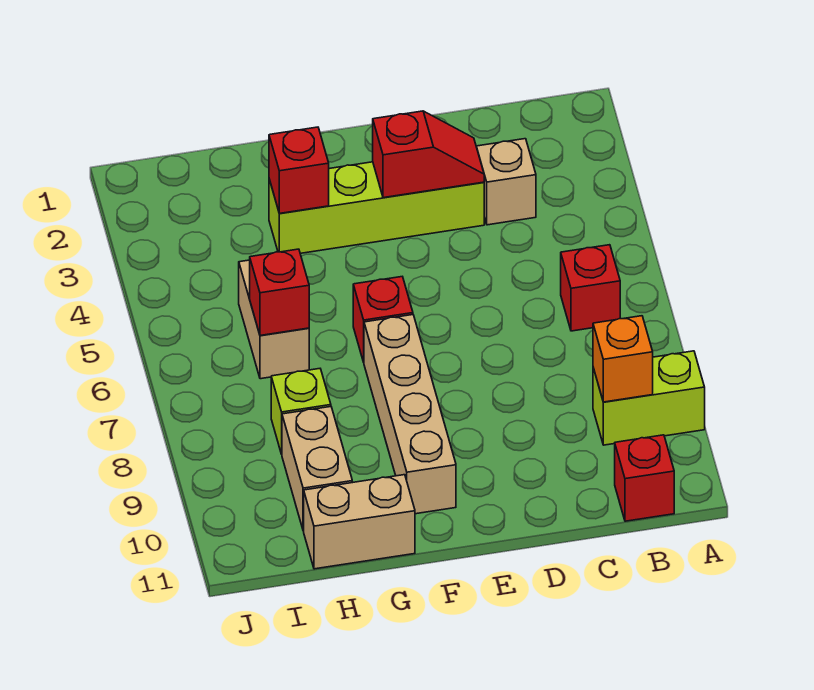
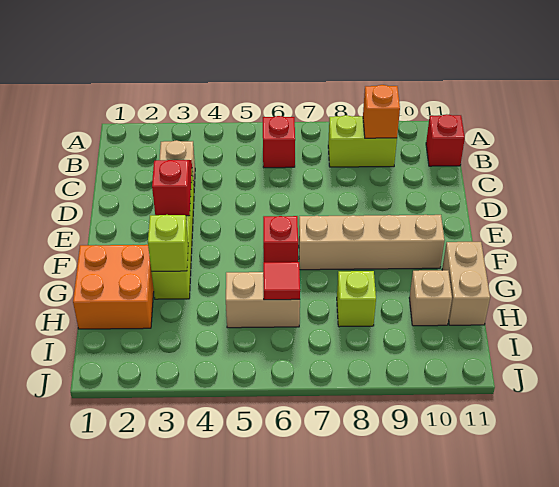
lime 1x2 brick [593,351,705,445] -> lime 1x2 brick turned to [328,115,397,167]
none -> orange 2x2 brick [73,245,154,329]
red 1x1 brick [269,127,329,213] -> lime 1x1 brick [148,215,188,271]
red 1x1 brick [250,249,309,336] -> red 1x1 tile [263,262,300,300]
tan 1x2 brick [282,407,352,531] -> tan 1x1 brick [409,270,452,326]

